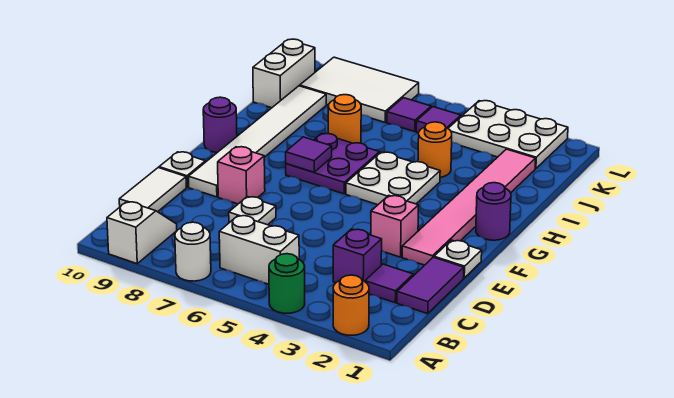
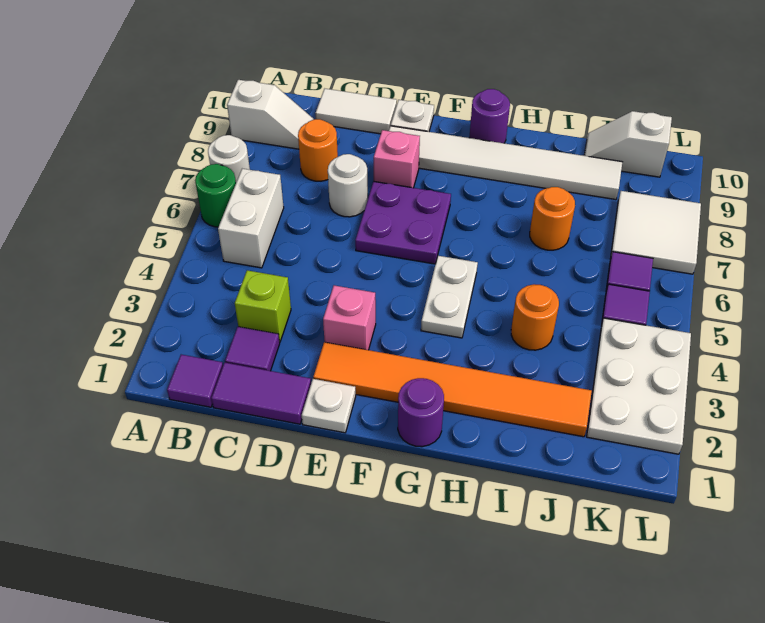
orange 1x1 round brick [333,275,369,335] -> orange 1x1 round brick moved to [298,119,338,181]
green 1x1 round brick [269,254,305,313] -> green 1x1 round brick moved to [195,164,236,227]
purple 1x1 brick [333,229,382,283] -> lime 1x1 brick [235,270,291,342]
white 1x1 plate [229,197,276,225] -> white 1x1 round brick [328,154,368,217]
pink 1x6 tile [402,149,536,265] -> orange 1x6 tile [313,342,592,437]
white 2x2 plate [346,152,440,205] -> white 1x2 plate [421,256,478,338]
purple 2x2 plate [286,134,379,194] -> purple 2x2 plate moved to [355,181,451,264]
purple 1x1 tile [286,137,332,172] -> purple 1x1 tile moved to [167,355,223,407]
white 1x2 brick [253,39,315,108] -> white 1x2 slope [584,111,672,177]
white 2x3 tile [300,57,419,122] -> white 2x2 tile [611,191,701,274]

